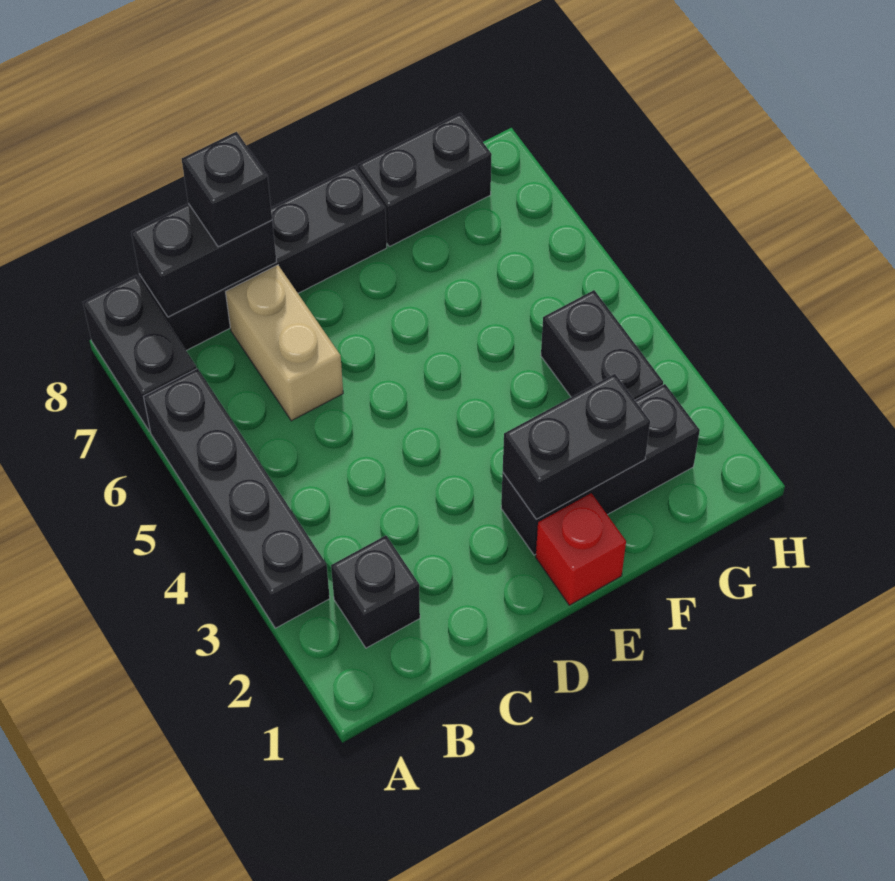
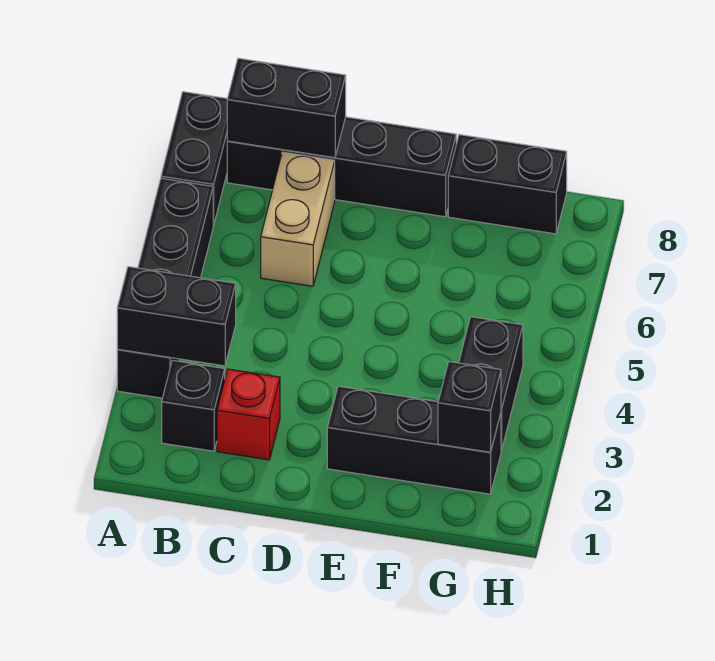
black 1x1 brick [182,132,272,247] -> black 1x1 brick moved to [438,362,501,452]
red 1x1 brick [536,493,626,605] -> red 1x1 brick moved to [217,369,280,460]
black 1x2 brick [503,374,650,519] -> black 1x2 brick moved to [117,267,236,366]

